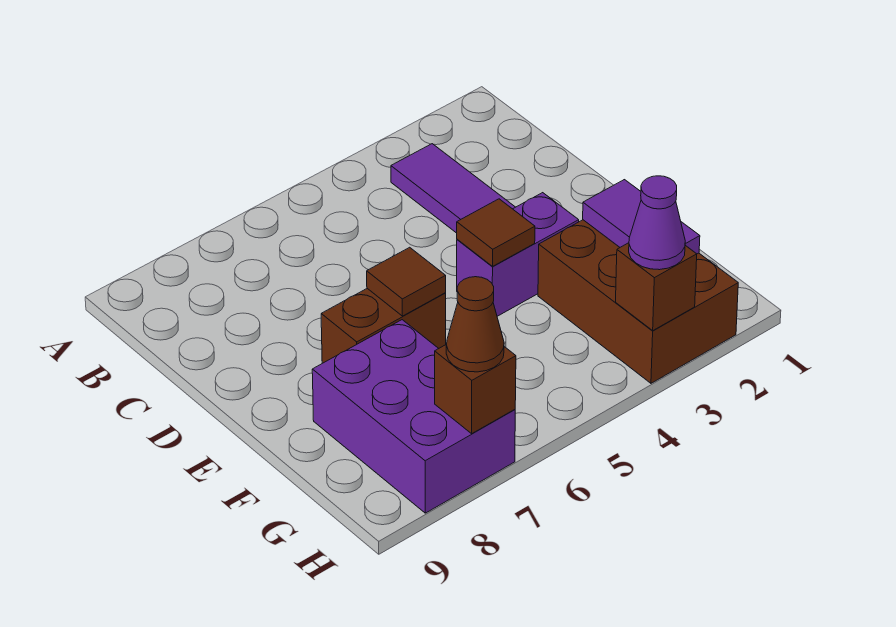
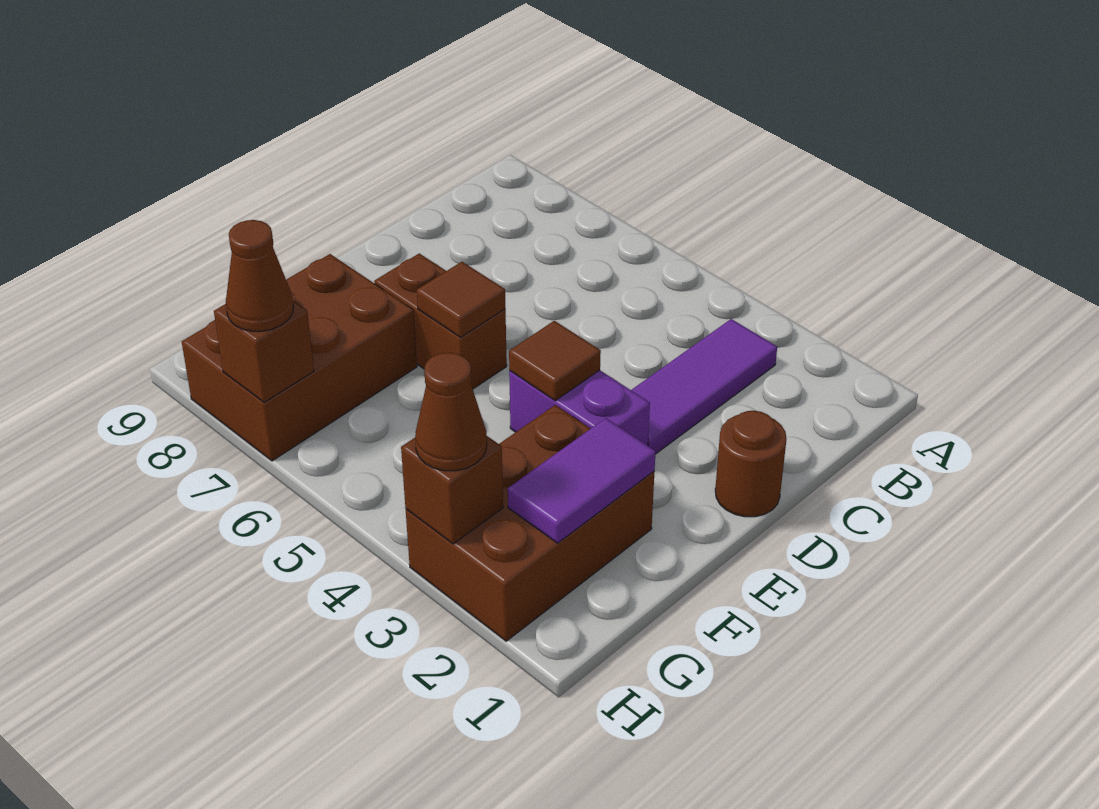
none -> brown 1x1 round brick [715,411,786,517]
purple 2x3 brick [312,320,515,513] -> brown 2x3 brick [182,254,417,461]
purple 1x1 cone [629,176,685,270] -> brown 1x1 cone [415,353,487,471]

